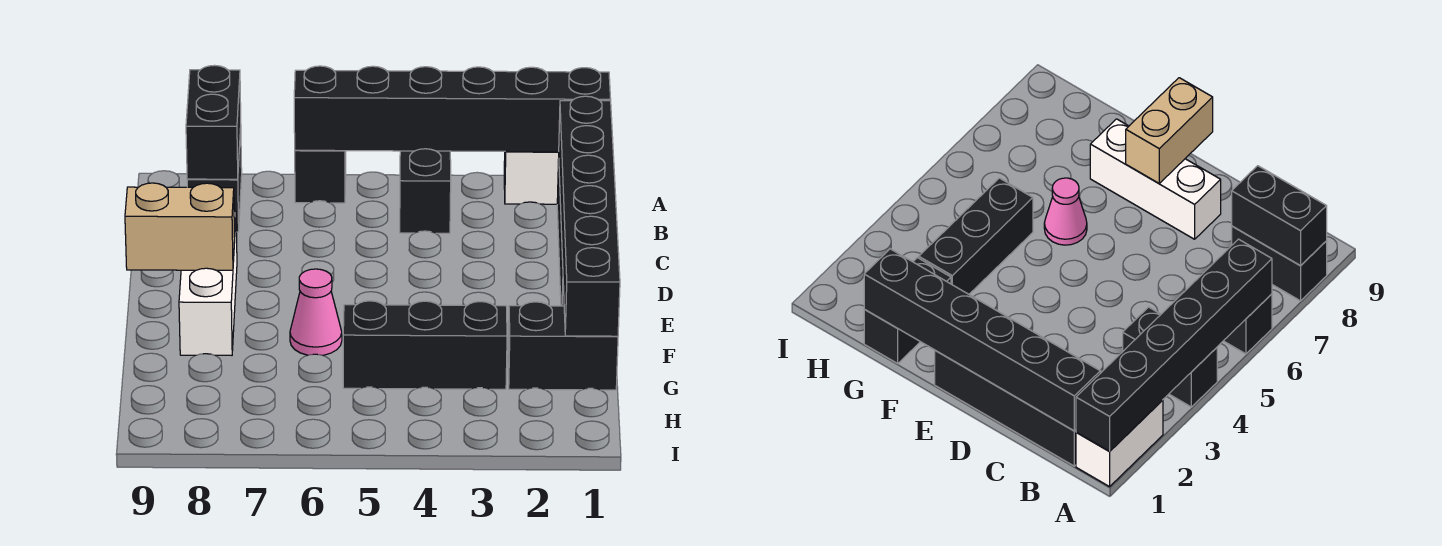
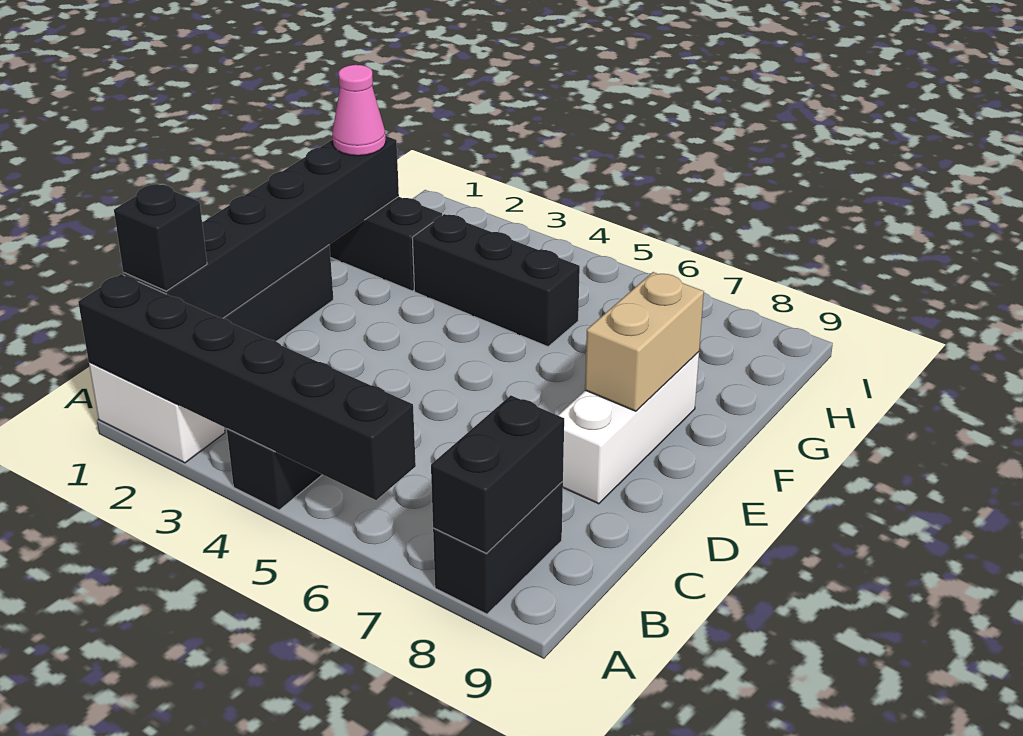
black 1x1 brick [295,150,346,203] -> black 1x1 brick moved to [114,184,207,291]
tan 1x2 brick [125,183,235,270] -> tan 1x2 brick turned to [585,272,704,411]
pink 1x1 cone [290,269,342,355] -> pink 1x1 cone moved to [332,65,386,156]

